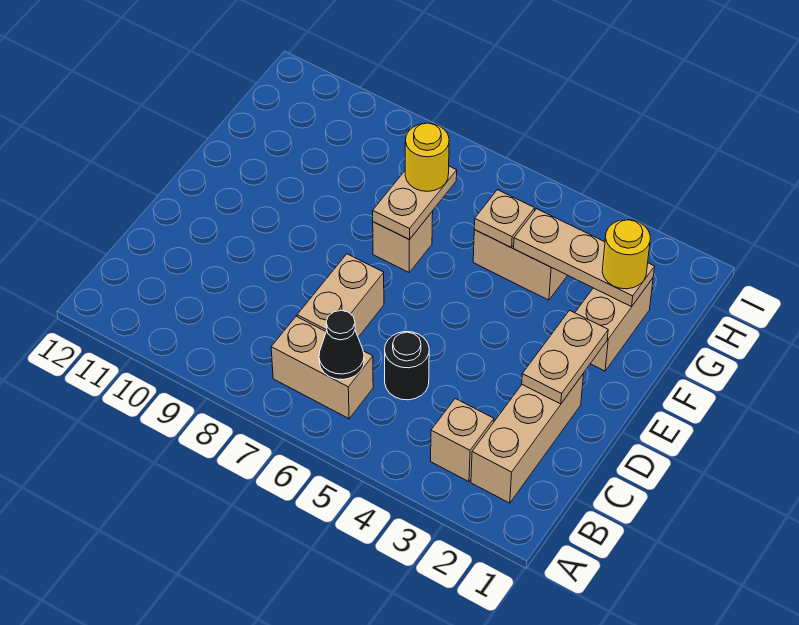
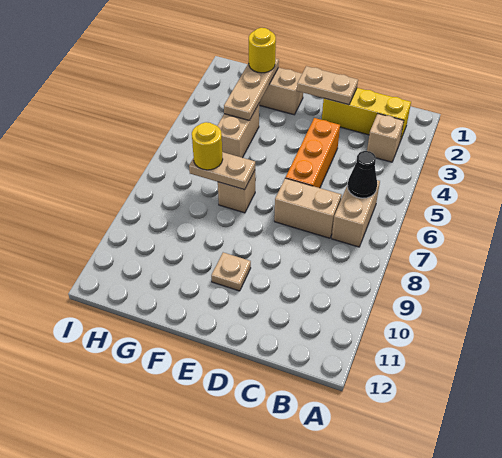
tan 1x3 brick [471,373,584,503] -> yellow 1x3 brick [322,88,411,141]
black 1x1 round brick [385,332,429,400] -> none
none -> orange 1x3 brick [285,118,340,188]
tan 1x1 plate [474,190,535,248] -> tan 1x1 plate moved to [211,252,251,291]

